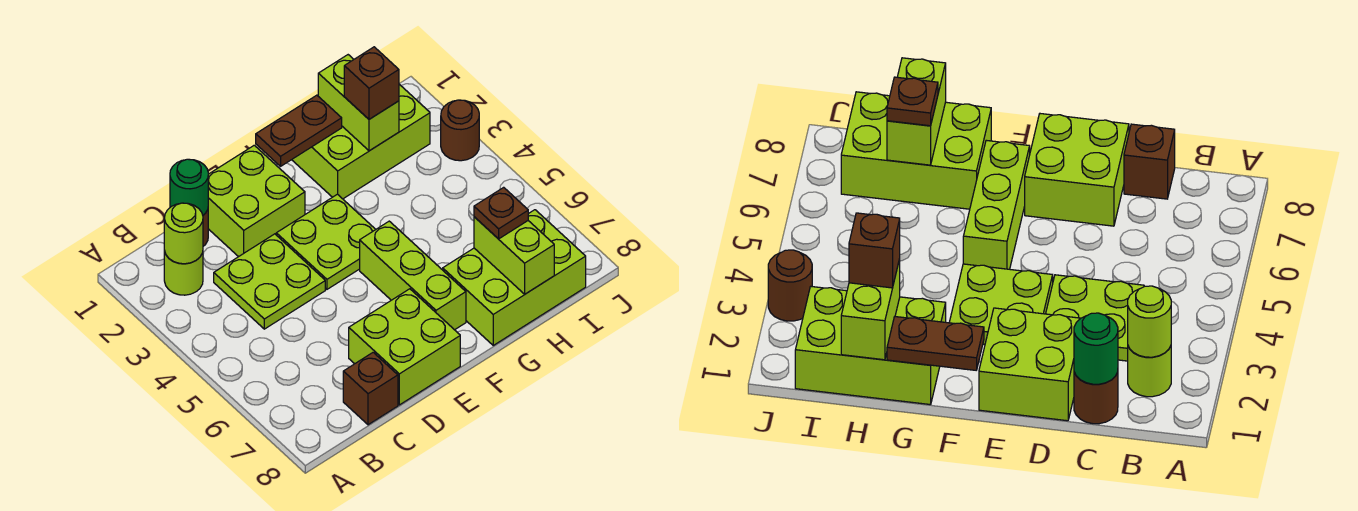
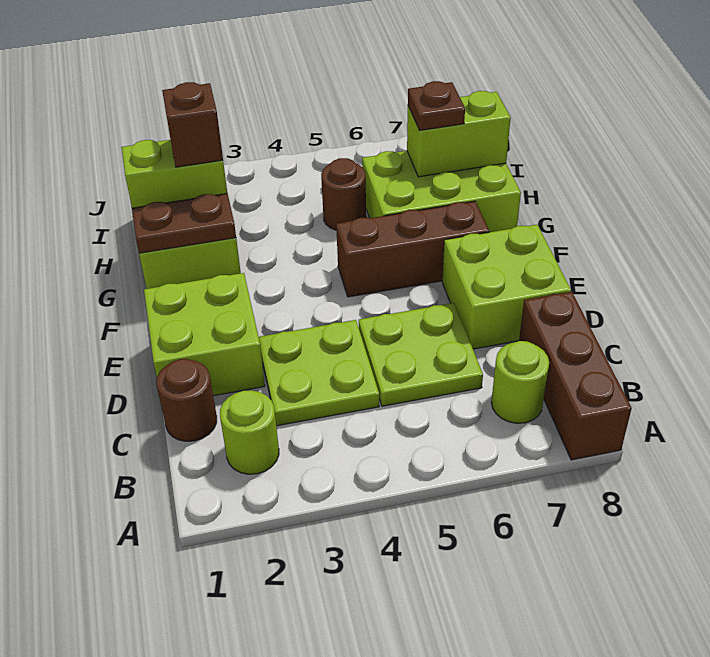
lime 1x1 round brick [164,203,203,264] -> lime 1x1 round brick moved to [491,341,549,423]
green 1x1 round brick [170,159,208,215] -> none
brown 1x1 brick [343,352,398,425] -> brown 1x3 brick [519,292,632,460]
lime 2x2 plate [276,194,376,289] -> lime 2x2 plate moved to [359,303,483,406]
brown 1x2 plate [256,95,342,166] -> brown 1x2 plate turned to [132,193,236,253]
lime 1x3 brick [360,221,466,330] -> brown 1x3 brick [336,201,489,297]
lime 2x3 brick [443,210,586,345] -> lime 2x3 brick turned to [362,151,521,232]
brown 1x1 round brick [441,100,479,161] -> brown 1x1 round brick moved to [321,158,366,230]

